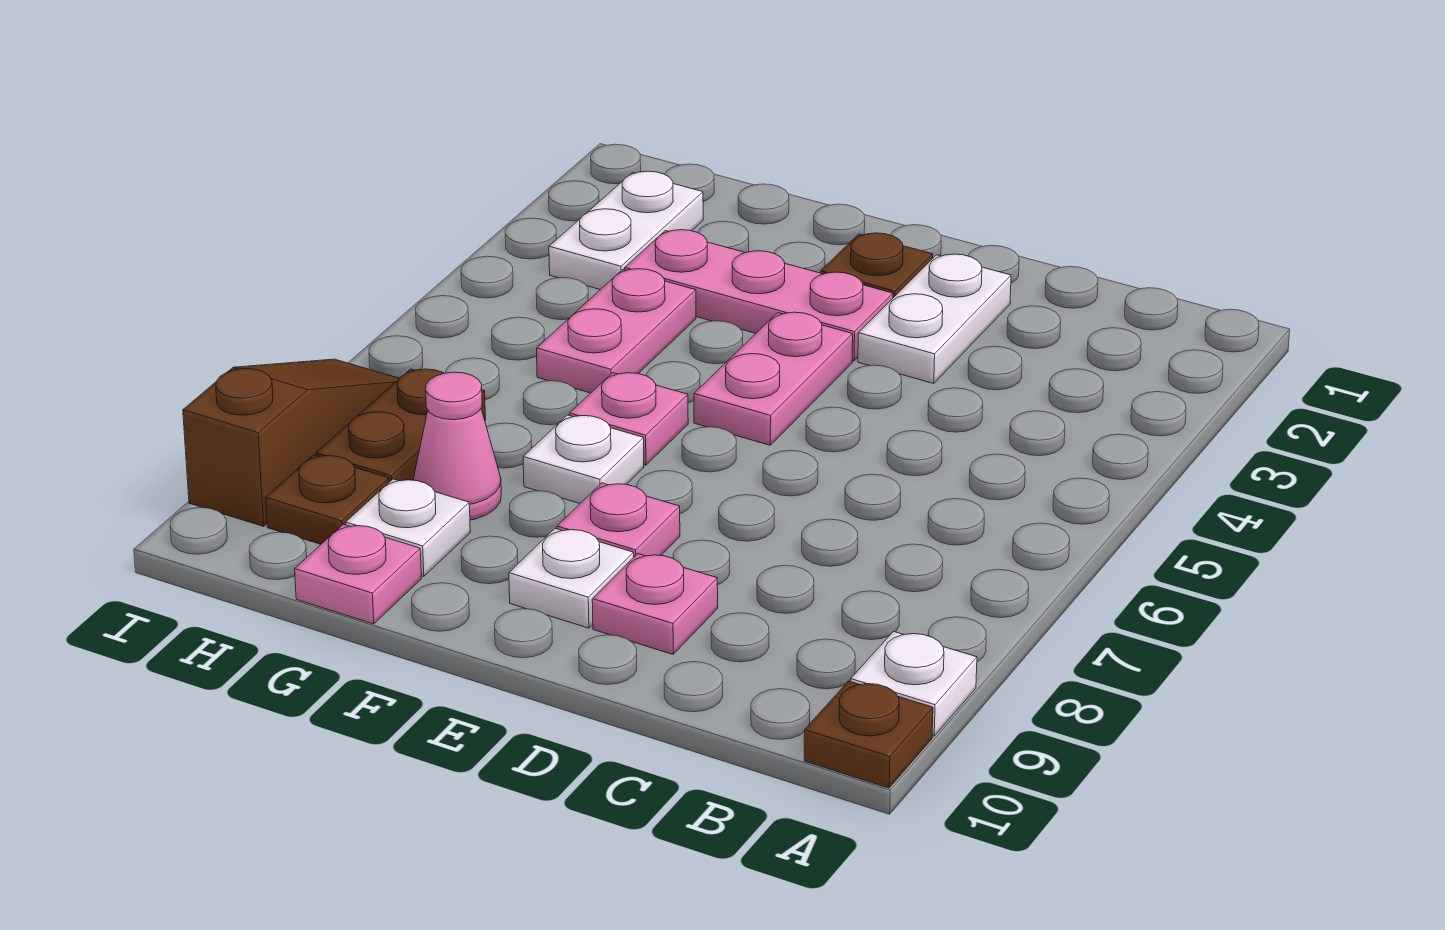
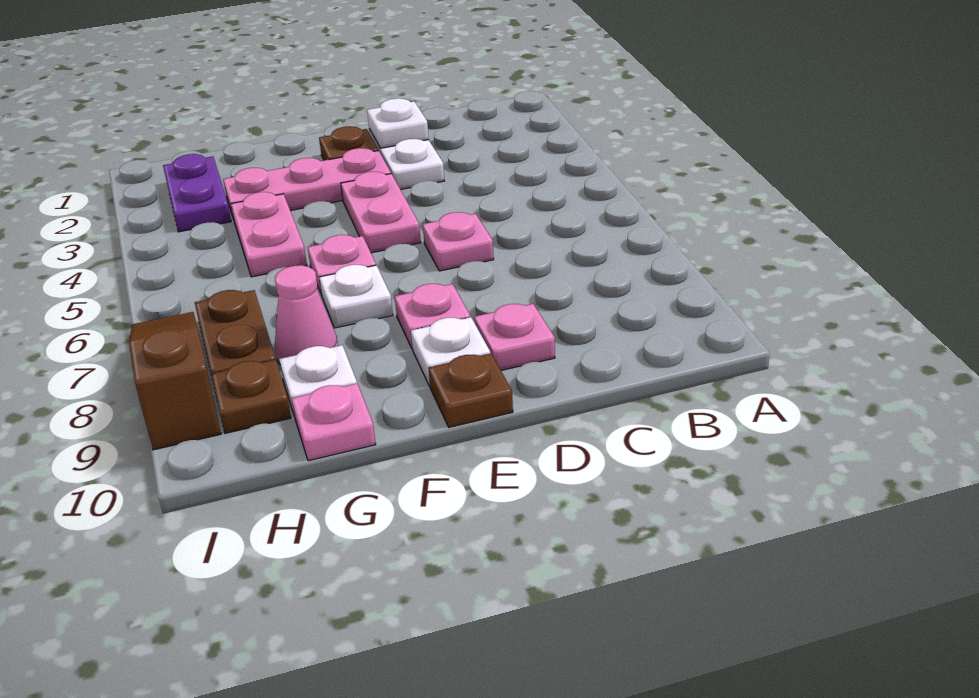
white 1x1 plate [851,632,977,736] -> white 1x1 plate moved to [367,98,429,148]
brown 1x1 plate [804,681,933,788] -> brown 1x1 plate moved to [429,353,513,427]
none -> pink 1x1 plate [423,212,494,271]
white 1x2 plate [549,171,703,290] -> purple 1x2 plate [163,154,231,232]

